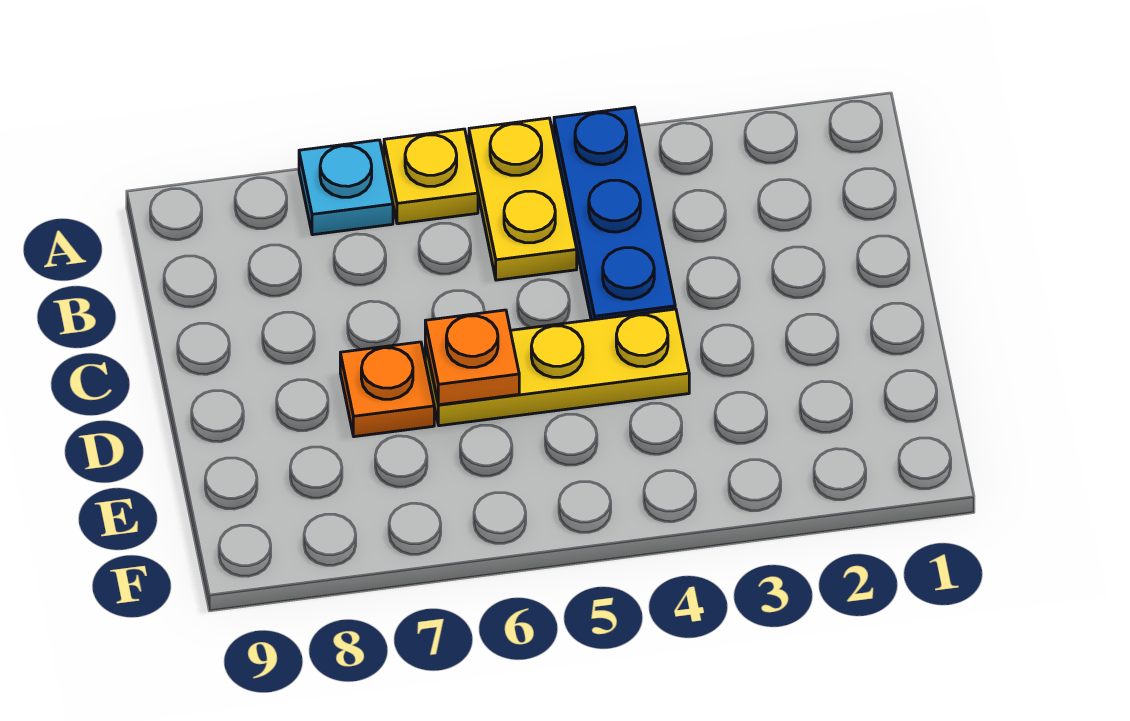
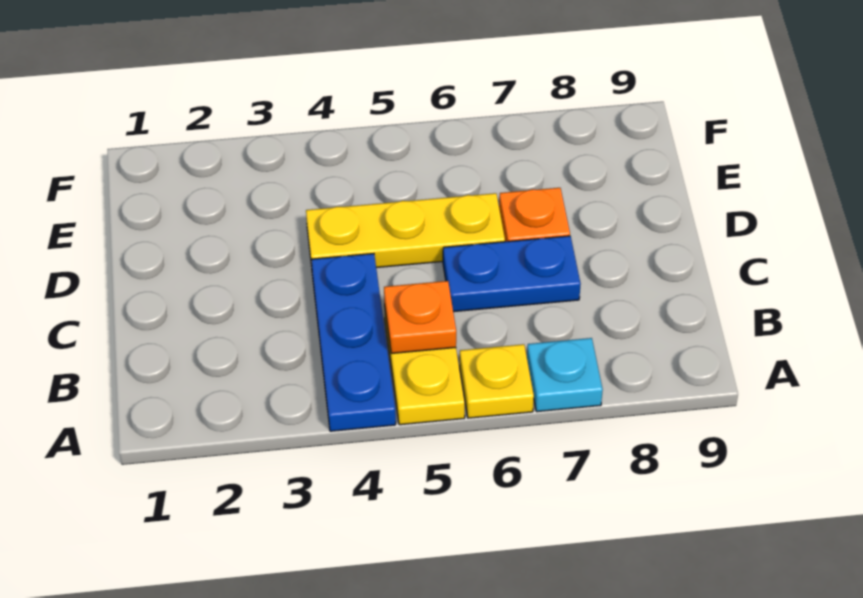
none -> blue 1x2 plate [443,236,581,312]
orange 1x1 plate [425,310,519,405] -> orange 1x1 plate moved to [384,281,456,353]

